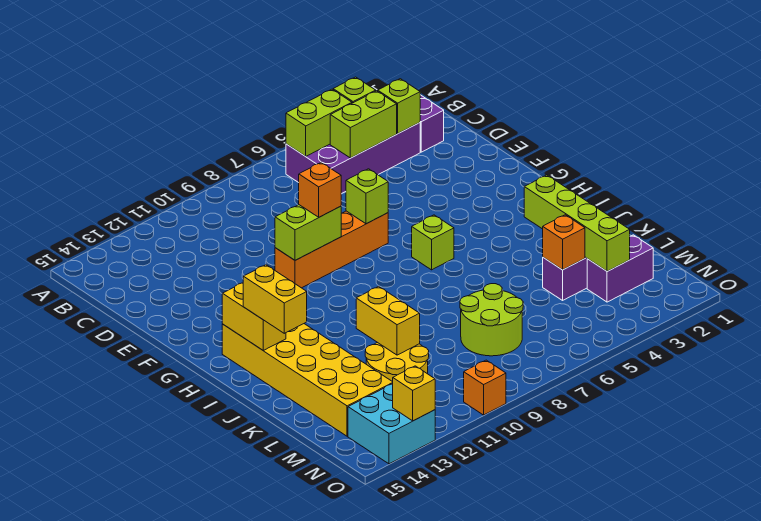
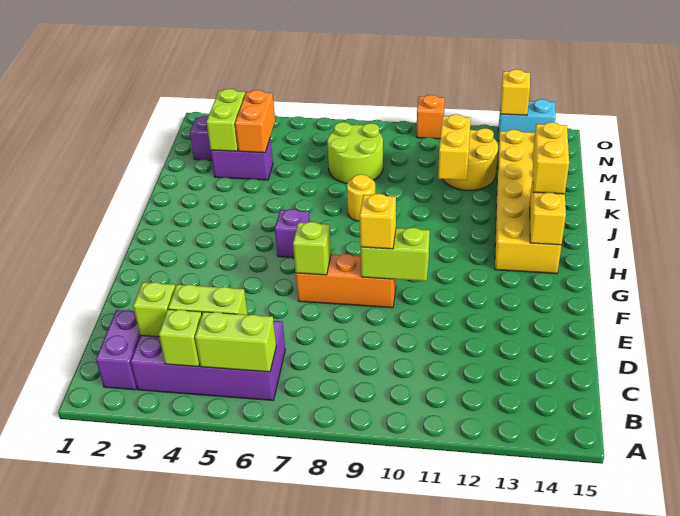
orange 1x4 brick [275,211,388,288] -> orange 1x3 brick [296,254,396,308]
orange 1x1 brick [299,162,341,217] -> yellow 1x1 brick [360,194,396,249]
lime 1x1 brick [412,215,454,270] -> purple 1x1 brick [275,209,310,258]
lime 1x4 brick [524,175,630,271] -> lime 1x2 brick [206,89,245,151]
none -> yellow 1x1 round brick [347,174,375,221]
orange 1x1 brick [543,215,585,270] -> orange 1x2 brick [235,90,275,153]
cyan 2x2 brick [348,384,435,464] -> cyan 1x2 brick [498,99,556,141]

